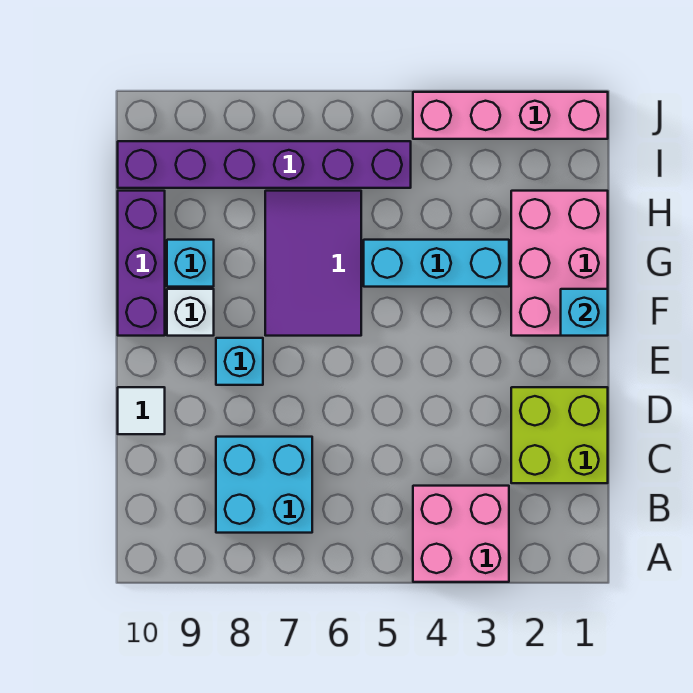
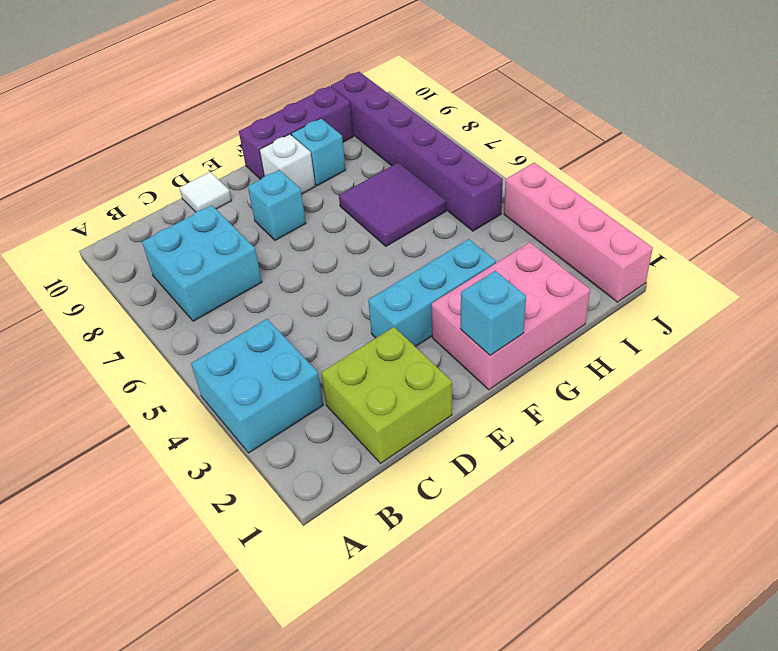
pink 2x2 brick [413,486,509,582] -> cyan 2x2 brick [191,319,323,453]
purple 2x3 tile [265,191,361,336] -> purple 2x2 tile [339,163,446,246]
cyan 1x3 brick [364,240,509,287] -> cyan 1x3 brick turned to [368,239,496,347]

